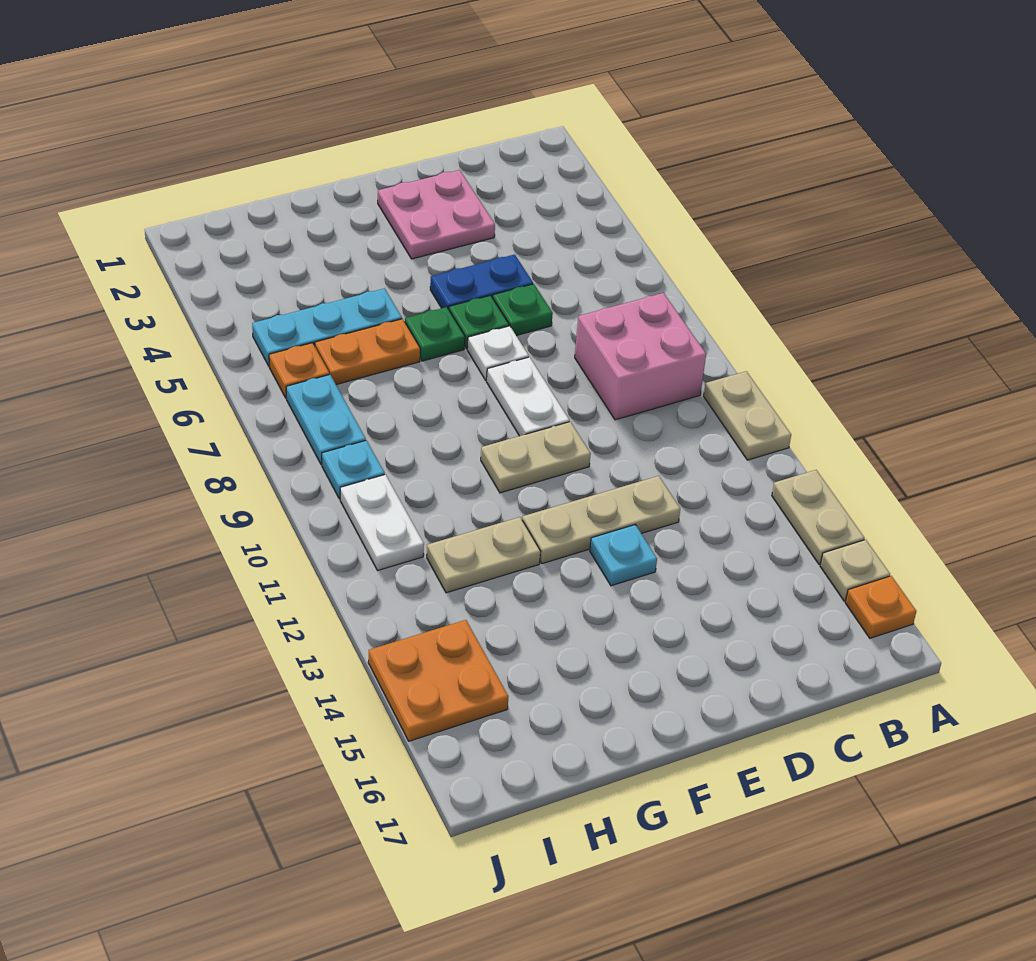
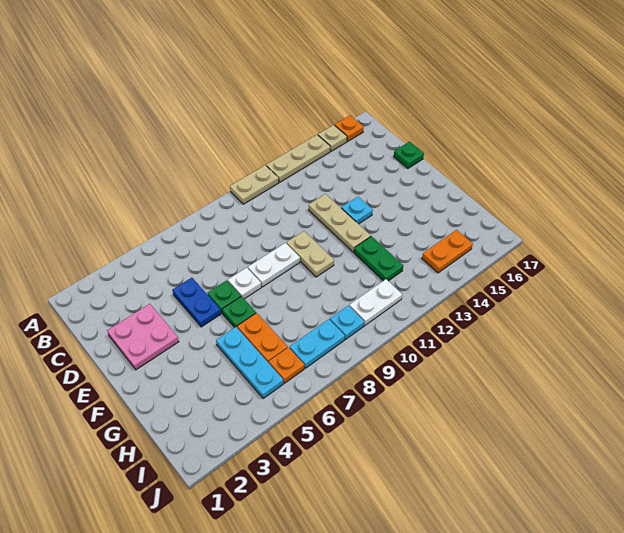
tan 1x2 plate [772,470,864,564] -> tan 1x3 plate [266,135,330,182]
pink 2x2 brick [575,293,706,420] -> none
green 1x1 plate [493,284,553,336] -> green 1x1 plate moved to [394,141,424,168]
tan 1x2 plate [427,517,541,593] -> green 1x2 plate [354,236,403,281]
orange 2x2 plate [368,620,508,741] -> orange 1x2 plate [422,230,473,273]

